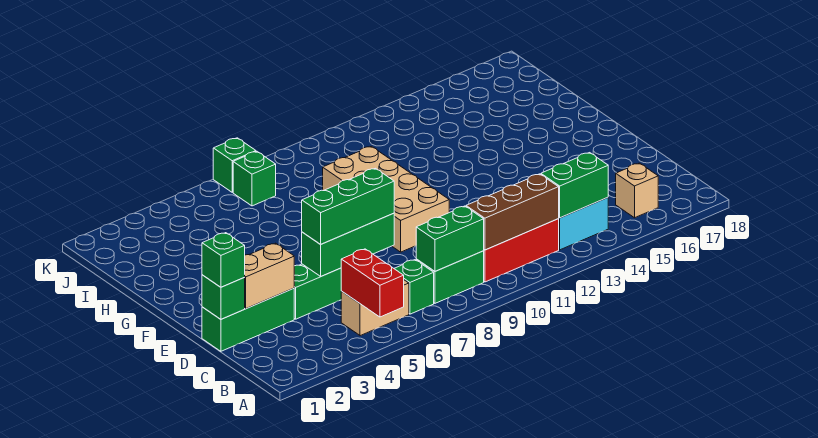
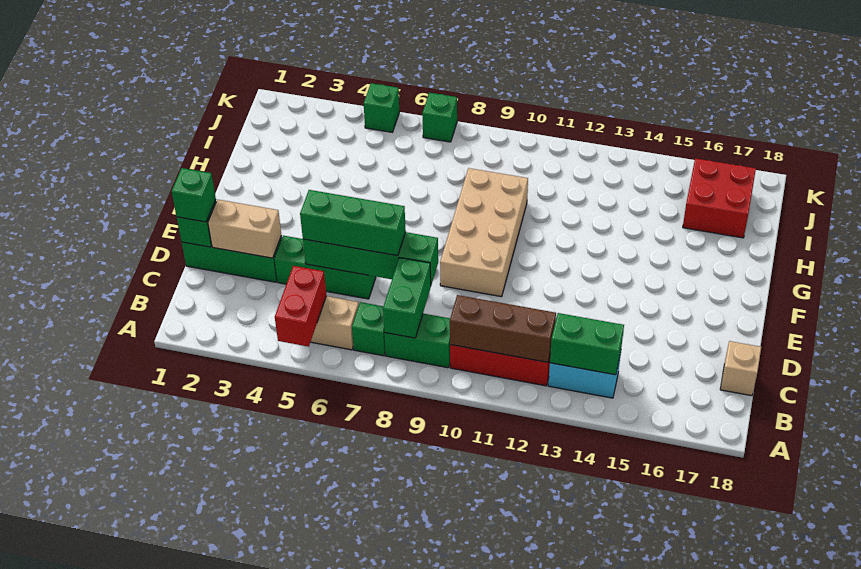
green 1x2 brick [416,206,484,271] -> green 1x2 brick turned to [383,258,431,338]
tan 1x1 brick [616,163,658,218] -> tan 1x1 brick moved to [720,341,761,396]
green 1x3 brick [302,213,394,276] -> green 1x4 brick [303,232,438,285]
none -> red 2x2 brick [683,158,756,238]
green 1x1 brick [233,151,276,206] -> green 1x1 brick moved to [364,83,399,132]

